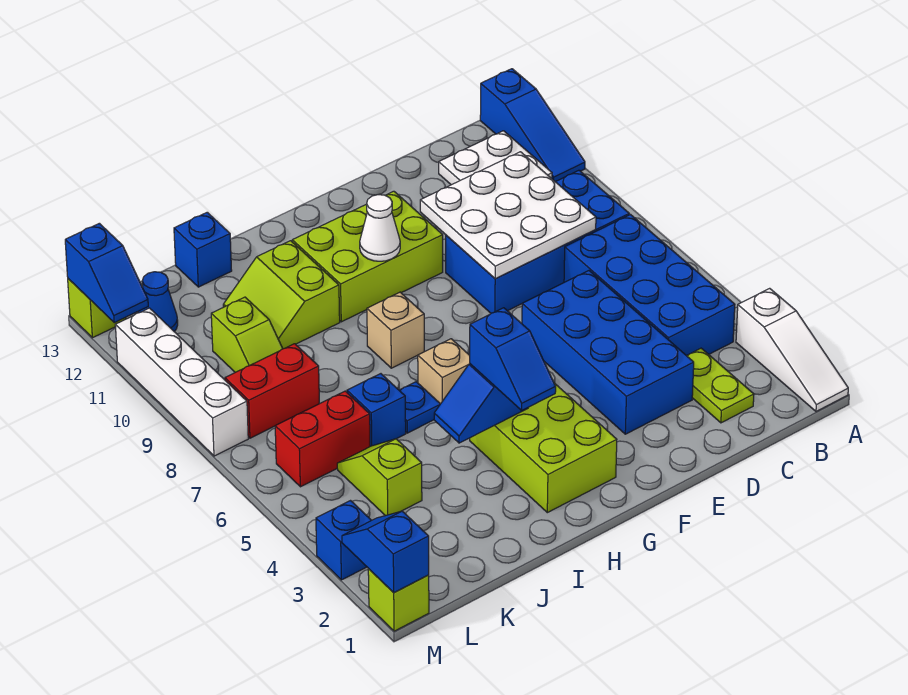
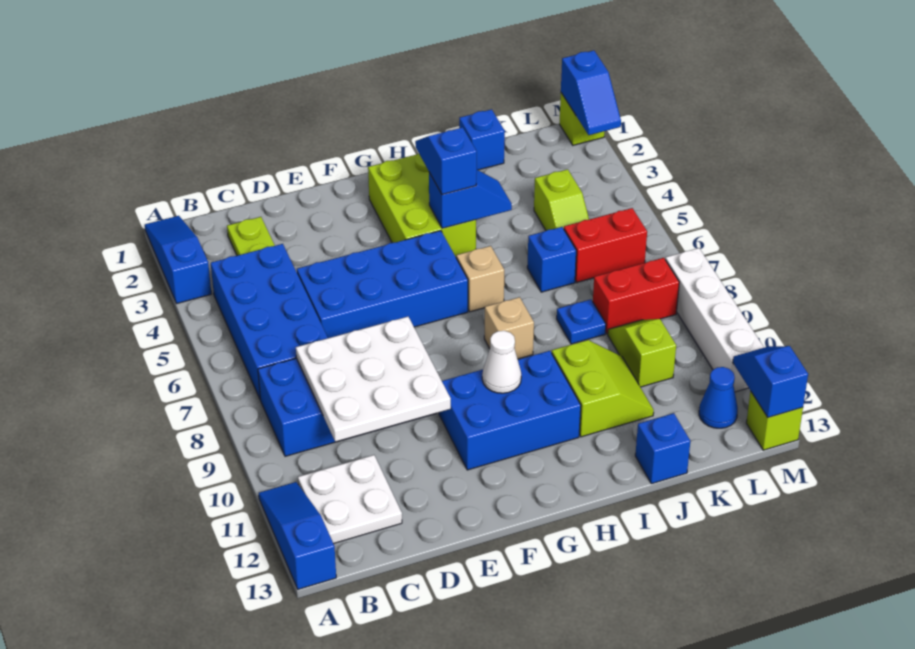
white 1x3 slope [736,288,848,411] -> blue 1x3 slope [145,216,211,304]
blue 2x4 brick [522,271,694,434] -> blue 2x4 brick turned to [297,231,468,338]
lime 2x3 brick [292,191,443,322] -> blue 2x3 brick [439,351,581,470]
blue 1x1 plate [399,382,440,433] -> blue 1x1 plate moved to [557,299,606,344]
blue 1x1 brick [316,501,371,580] -> blue 1x1 brick moved to [459,109,505,170]

